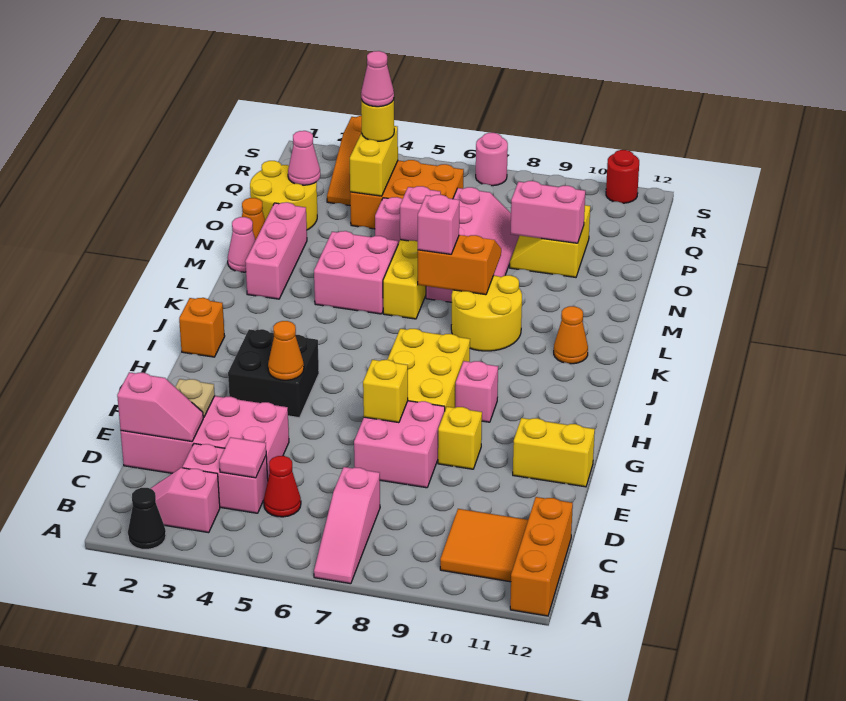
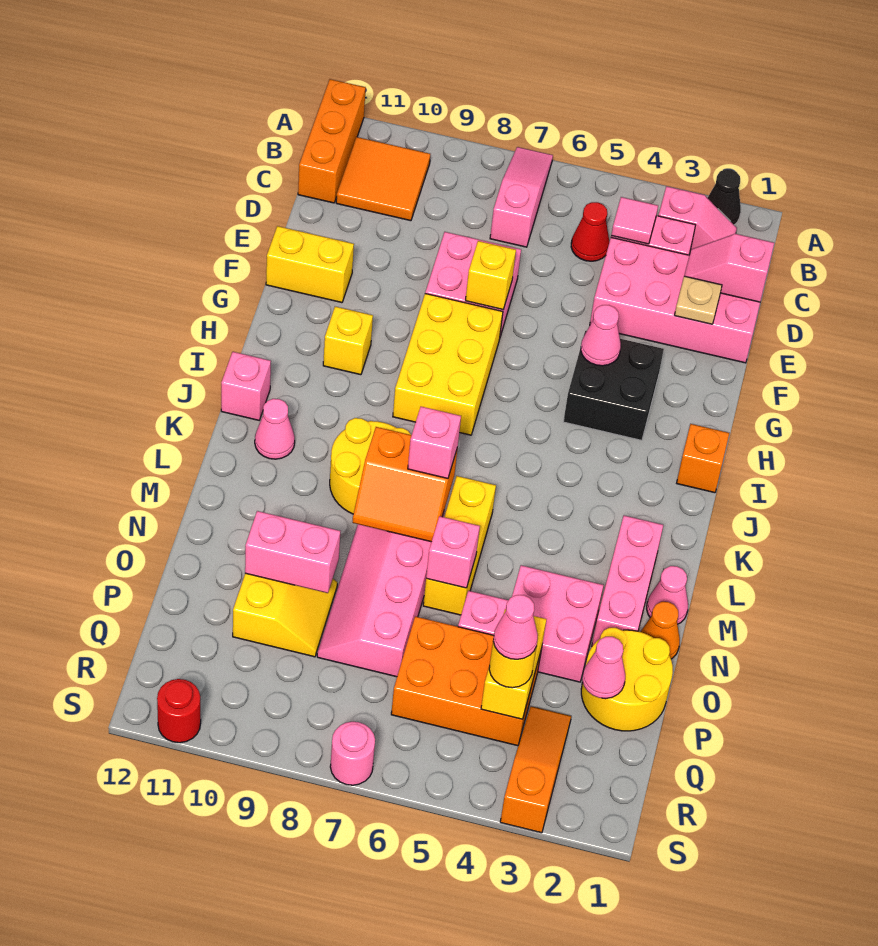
yellow 1x1 brick [438,407,482,469] -> yellow 1x1 brick moved to [323,307,373,375]
orange 1x1 cone [268,321,304,380] -> pink 1x1 cone [581,305,621,366]
pink 1x1 brick [455,361,498,422] -> pink 1x1 brick moved to [221,352,271,420]
orange 1x1 cone [554,306,588,364] -> pink 1x1 cone [255,399,295,459]
pink 2x2 brick [314,231,398,314] -> pink 2x2 brick moved to [512,565,603,682]

